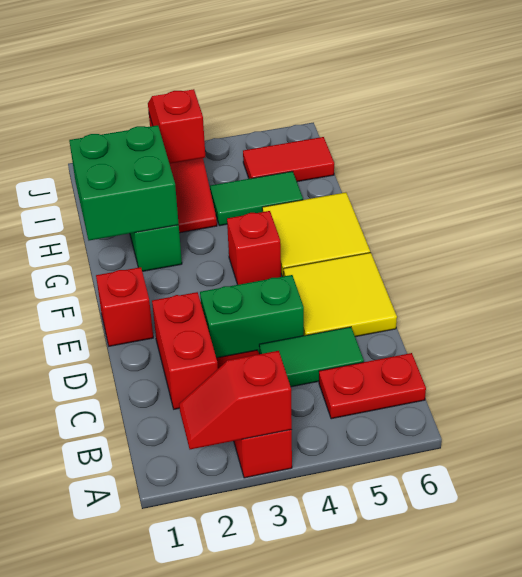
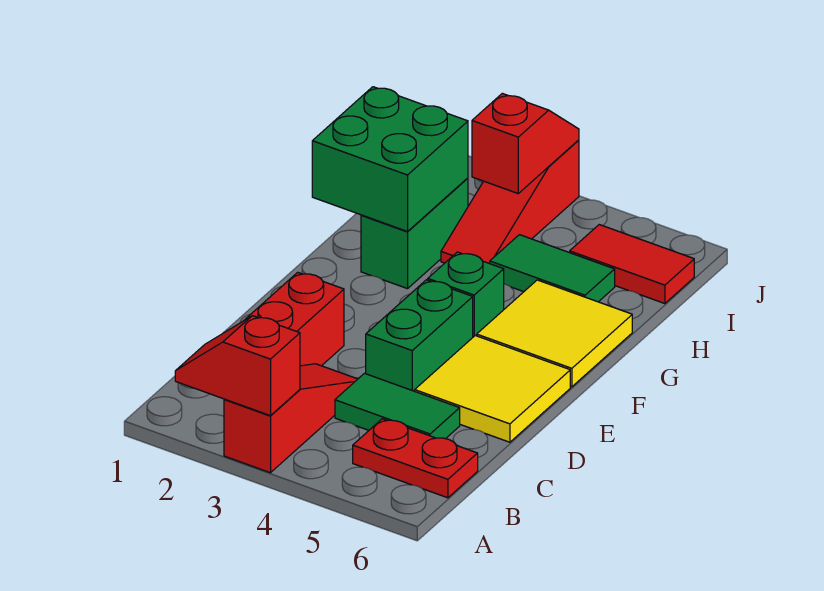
green 1x2 brick [200,275,304,358] -> green 1x2 brick turned to [366,280,473,391]
red 1x1 brick [96,267,153,346] -> none
red 1x1 brick [227,211,281,285] -> green 1x1 brick [428,252,504,337]

